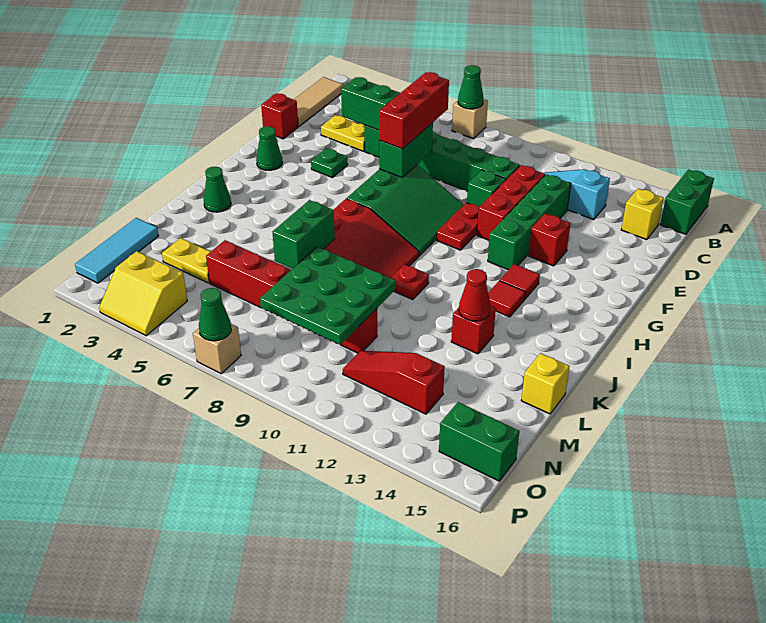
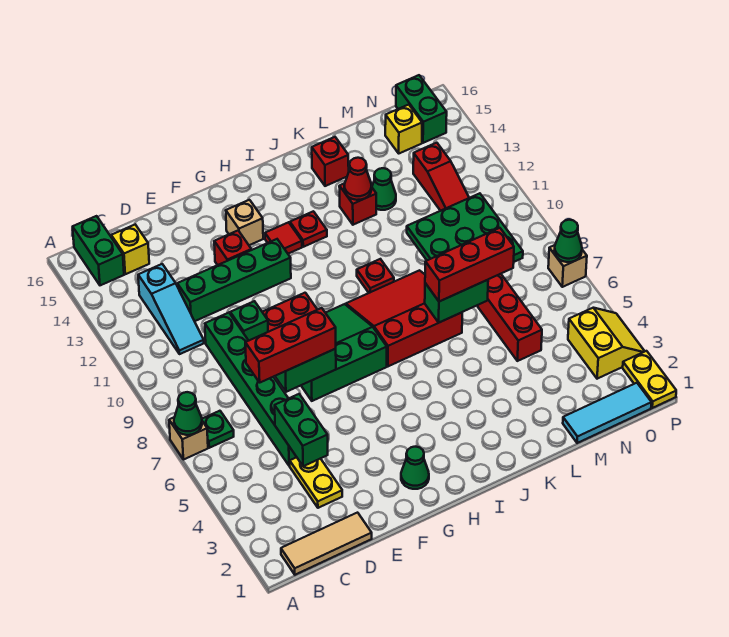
green 1x2 brick [660,170,714,234] -> green 1x2 brick turned to [73,216,124,285]
red 1x3 brick [477,165,545,240] -> red 1x3 brick moved to [425,228,514,302]
red 1x1 brick [261,93,298,139] -> red 1x1 brick moved to [312,137,349,186]
green 1x1 plate [311,148,348,178] -> green 1x1 plate moved to [202,411,234,448]
none -> tan 1x1 brick [226,200,263,245]
red 1x1 tile [488,281,525,317] -> red 1x1 plate [290,211,327,247]
green 1x1 cone [204,167,231,212] -> green 1x1 cone moved to [372,168,396,210]
yellow 1x1 brick [521,353,569,414] -> yellow 1x1 brick moved to [385,105,422,153]
yellow 1x2 plate [162,238,211,283] -> yellow 1x2 plate moved to [623,351,676,408]

